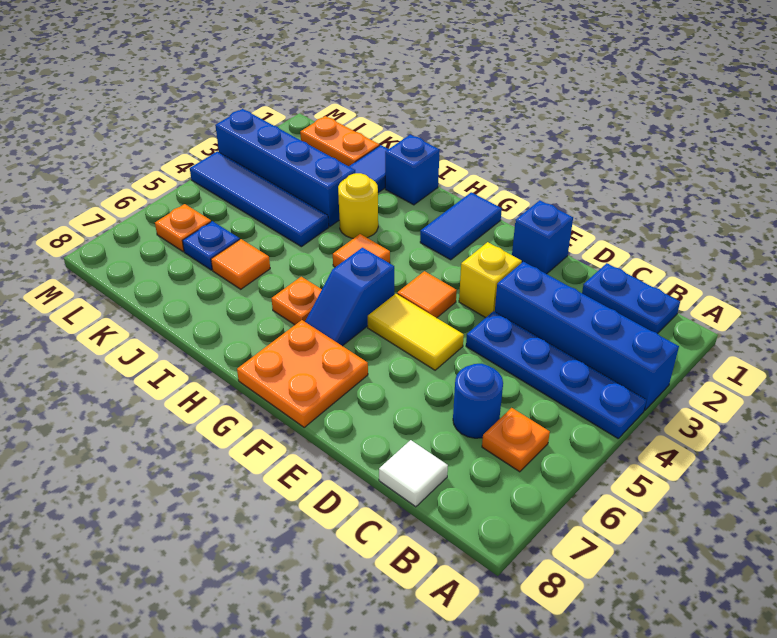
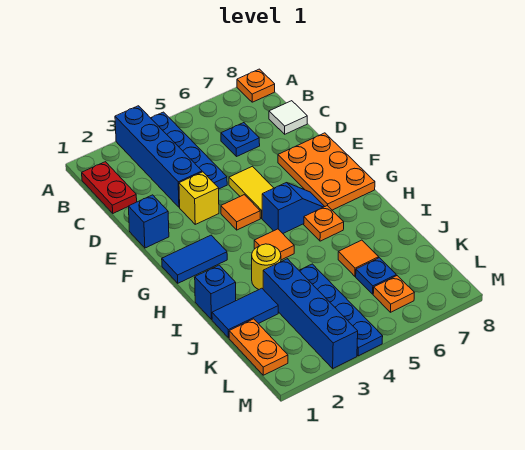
blue 1x2 plate [582,263,680,334] -> red 1x2 plate [82,162,137,213]
orange 1x1 plate [482,408,550,472] -> orange 1x1 plate moved to [237,69,275,102]
blue 1x1 round brick [453,364,503,438] -> blue 1x1 plate [221,123,260,157]
orange 2x2 plate [237,320,368,427] -> orange 2x3 plate [278,133,375,210]
blue 1x4 tile [190,151,329,247] -> blue 1x4 plate [299,264,383,356]

